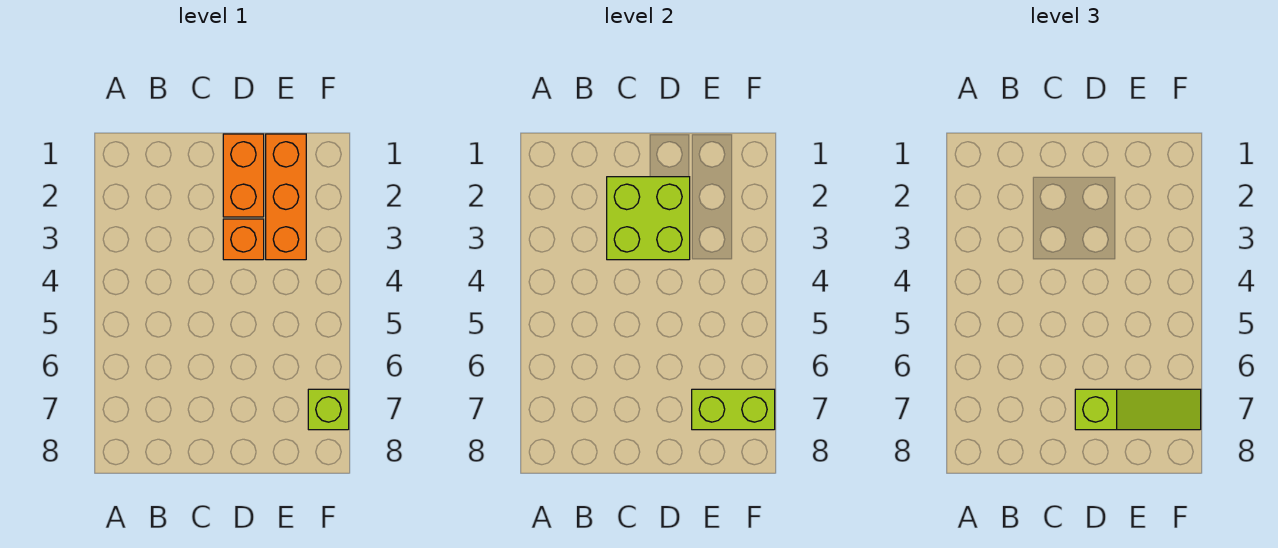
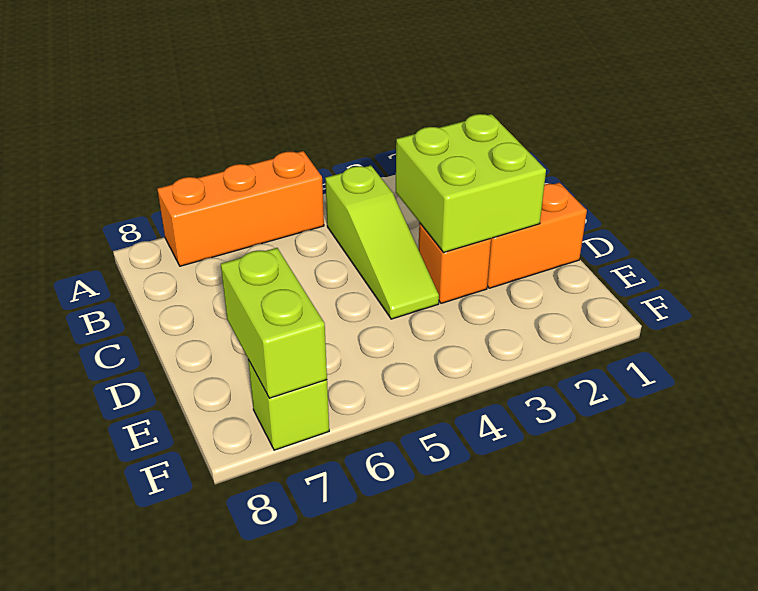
lime 1x3 slope [1075,389,1201,430] -> lime 1x3 slope moved to [325,165,439,319]
orange 1x3 brick [266,134,306,260] -> orange 1x3 brick moved to [157,151,324,266]

